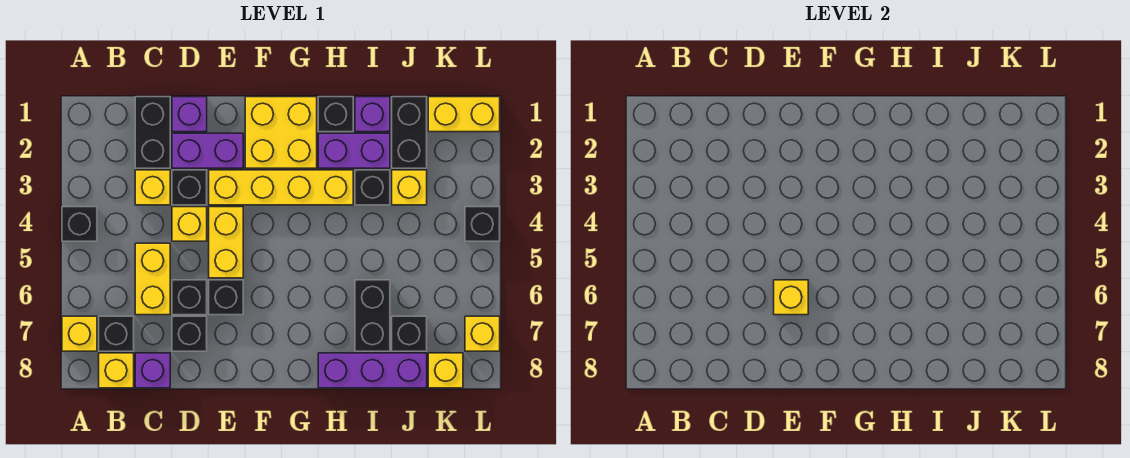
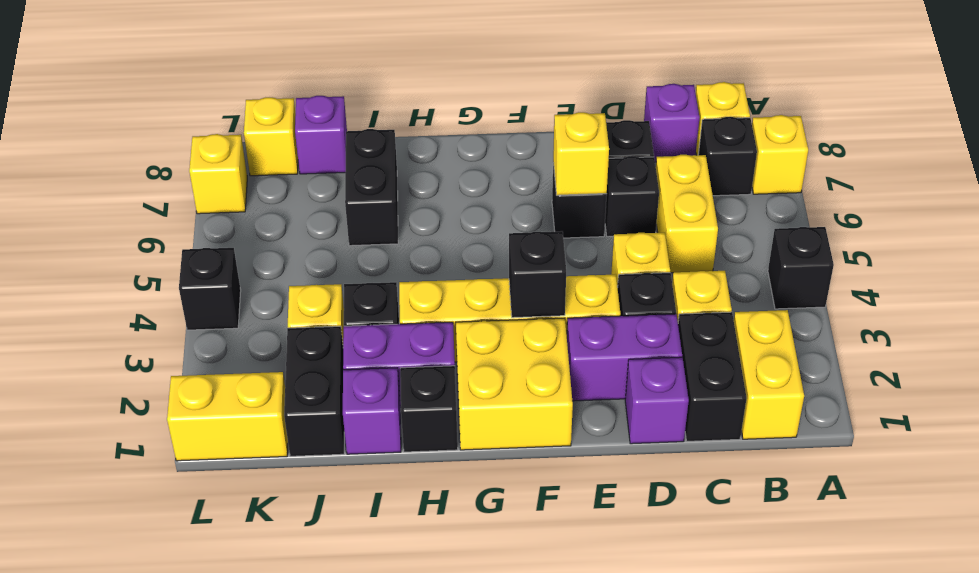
yellow 1x2 brick [209,207,243,278] -> yellow 1x2 brick moved to [734,310,804,439]
purple 1x3 brick [318,353,427,388] -> purple 1x1 brick [295,96,347,174]
black 1x1 brick [392,316,427,351] -> black 1x1 brick moved to [509,231,566,318]

